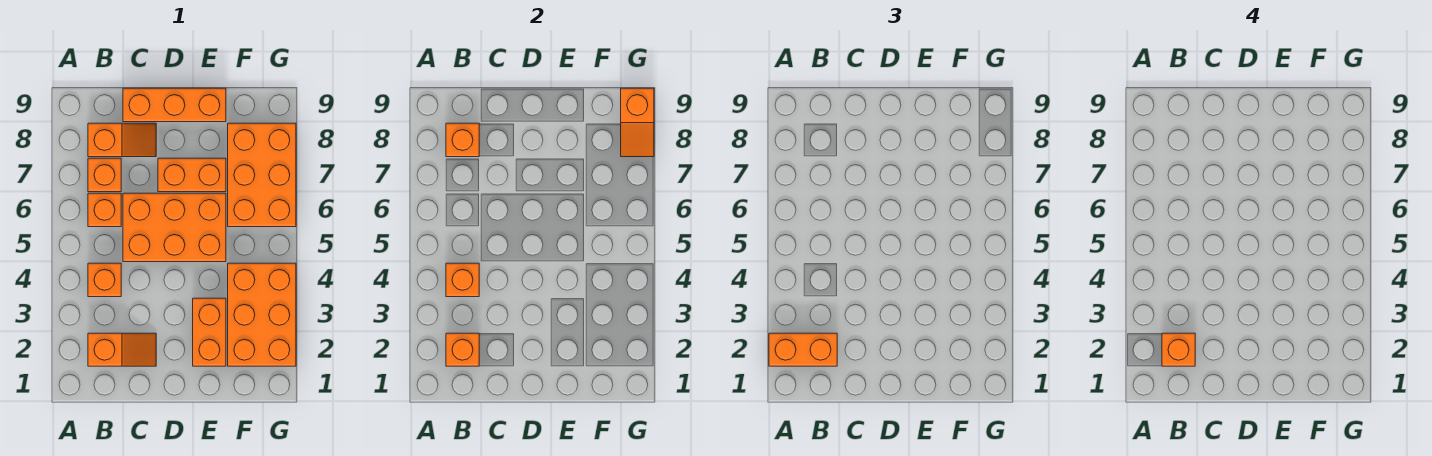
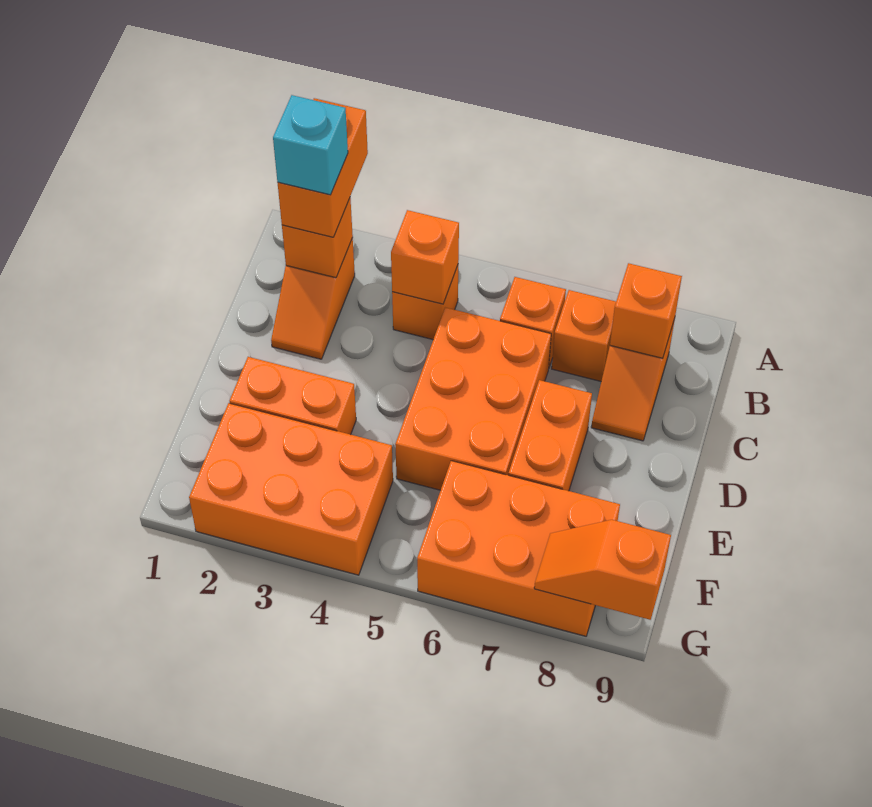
orange 1x1 brick [1162,333,1195,366] -> cyan 1x1 brick [273,95,348,195]
orange 1x3 brick [123,88,226,122] -> none

